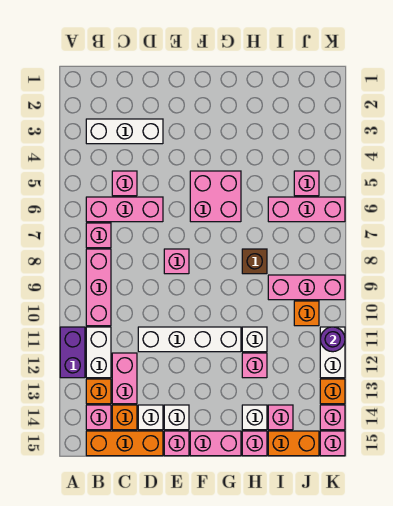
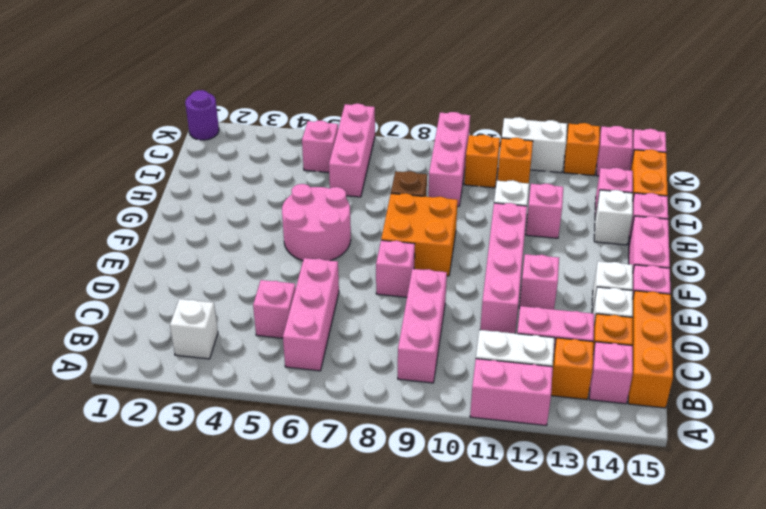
purple 1x2 brick [60,327,85,378] -> pink 1x2 brick [470,359,553,426]
white 1x3 brick [86,119,163,144] -> white 1x1 brick [170,299,218,359]
pink 1x1 brick [86,223,111,248] -> pink 1x1 brick moved to [519,254,559,310]
pink 1x3 brick [86,249,111,326] -> pink 1x3 brick turned to [398,269,447,383]
white 1x4 brick [138,327,241,352] -> pink 1x4 brick [480,203,527,333]
pink 2x2 brick [190,171,241,222] -> pink 2x2 round brick [282,184,351,261]
none -> orange 2x2 brick [381,193,458,276]
none -> orange 1x1 brick [497,138,533,183]
purple 1x1 round brick [320,327,345,352] -> purple 1x1 round brick moved to [185,90,219,140]

